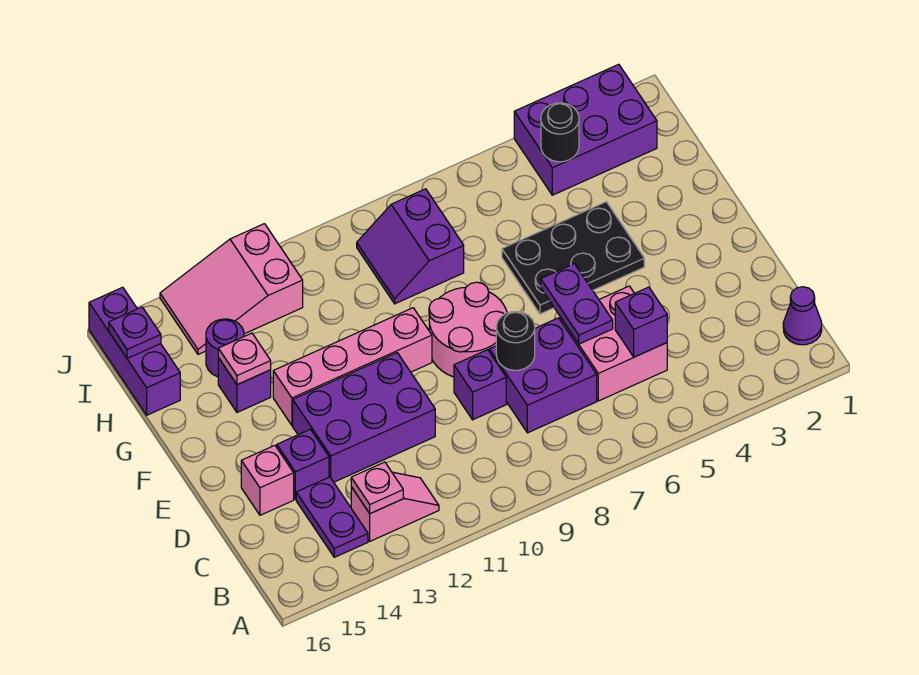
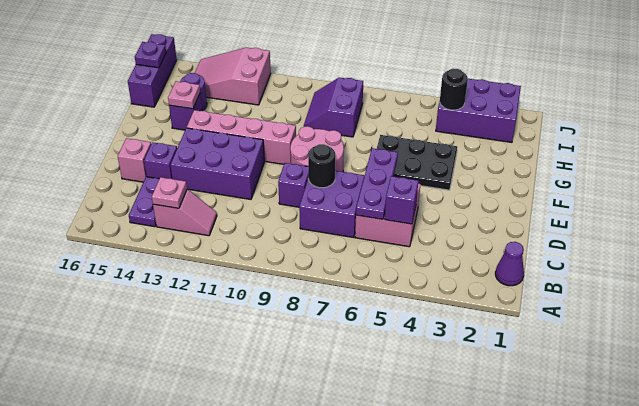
purple 1x2 plate [541,264,613,344] -> purple 1x3 plate [356,148,398,219]

